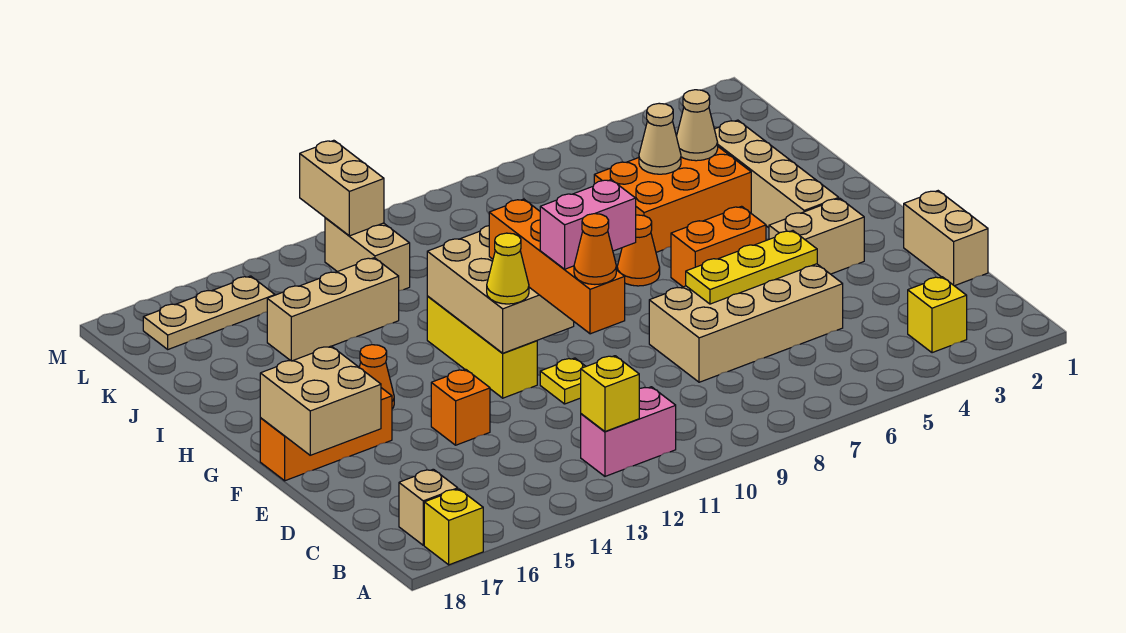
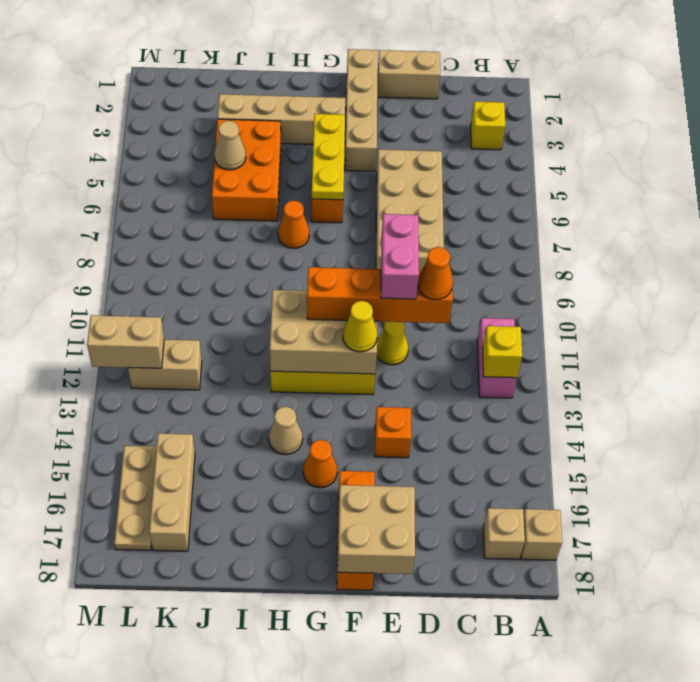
yellow 1x1 brick [424,489,483,565] -> tan 1x1 brick [521,509,562,560]
yellow 1x3 plate [686,231,817,304] -> yellow 1x3 plate moved to [312,114,345,200]
yellow 1x1 plate [540,358,586,404] -> yellow 1x1 cone [377,322,408,365]
tan 1x2 brick [769,199,864,274] -> tan 1x4 brick [345,49,378,171]
tan 1x1 cone [676,90,718,161] -> tan 1x1 cone moved to [269,407,303,455]
tan 1x3 brick [267,258,399,361] -> tan 1x3 brick moved to [149,433,195,551]

